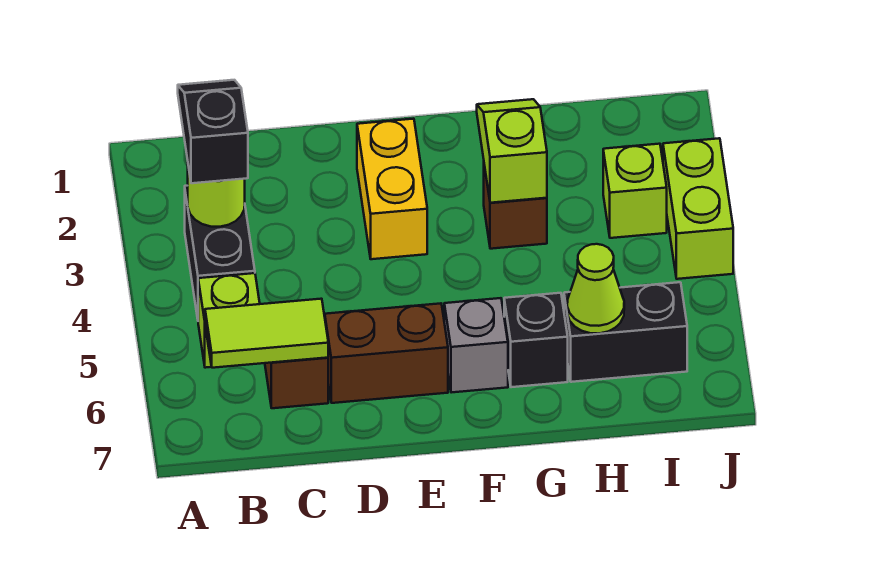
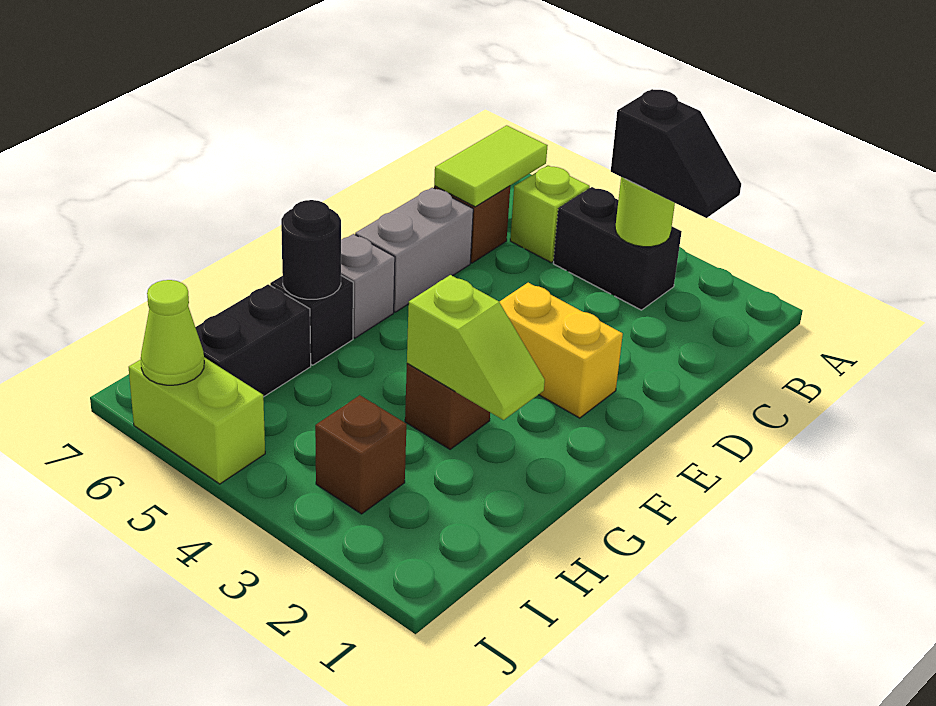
brown 1x2 brick [325,303,448,403] -> grey 1x2 brick [355,187,473,312]
none -> black 1x1 round brick [281,200,341,299]
lime 1x1 cone [567,244,624,333] -> lime 1x1 cone moved to [141,280,204,385]
lime 1x1 brick [603,144,667,238] -> brown 1x1 brick [315,395,407,514]
lime 1x2 brick [663,138,733,279] -> lime 1x2 brick moved to [129,357,265,484]

